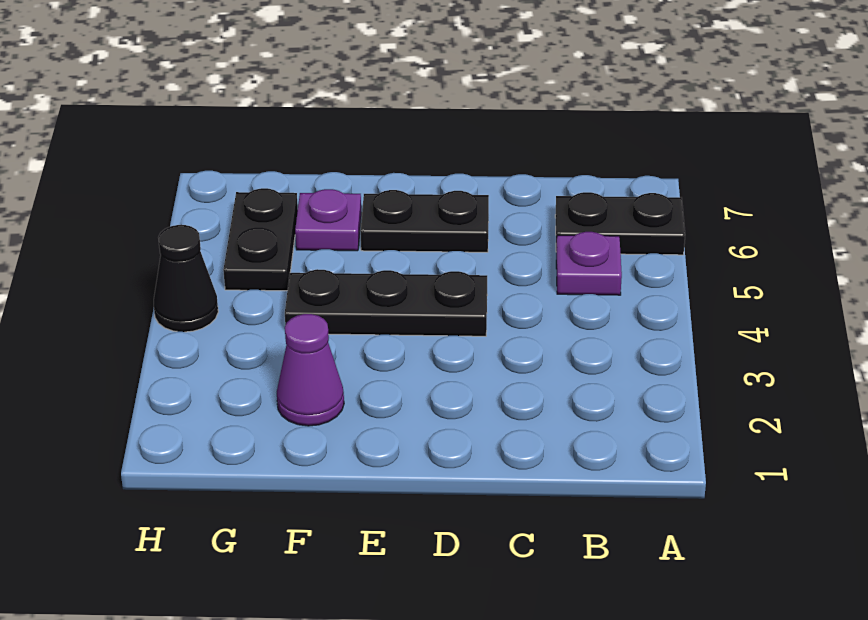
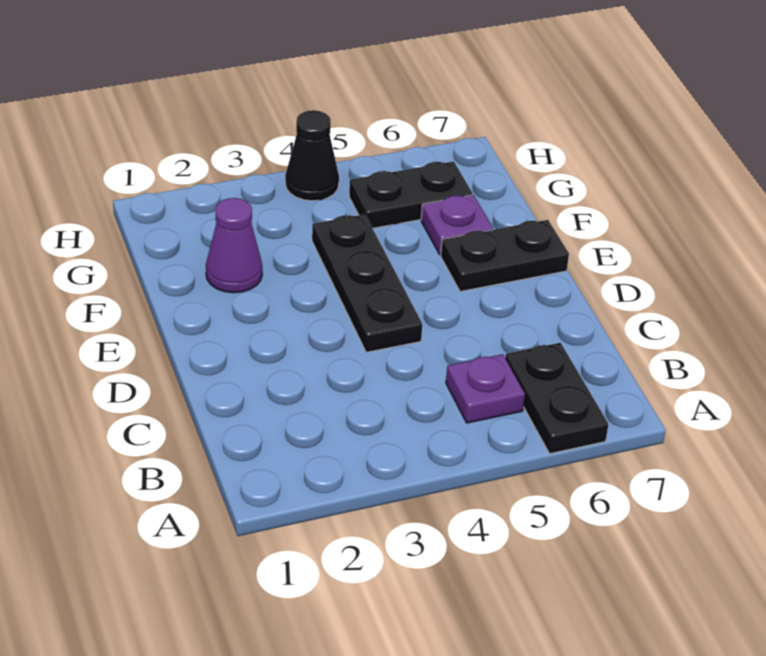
black 1x2 plate [360,190,489,252] -> black 1x2 plate turned to [441,220,569,292]

